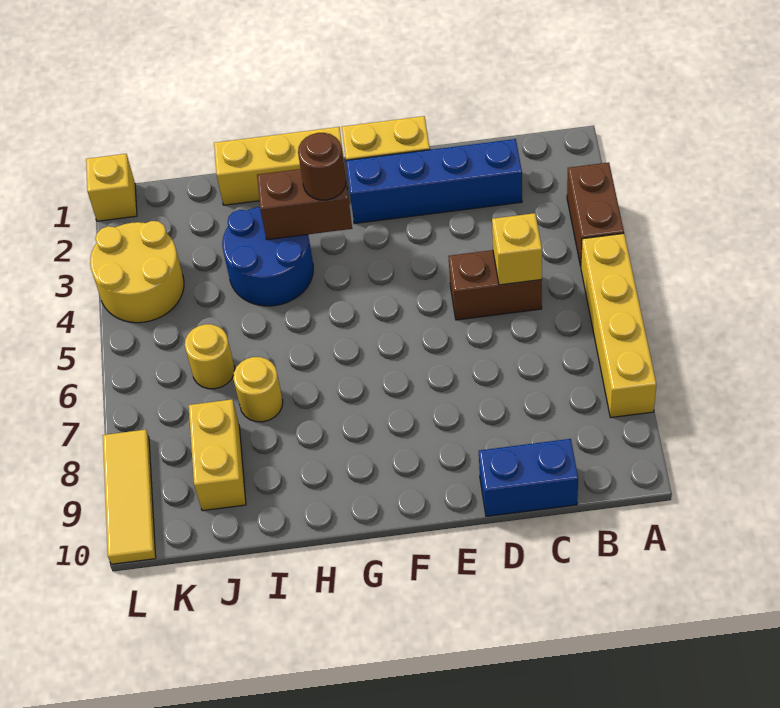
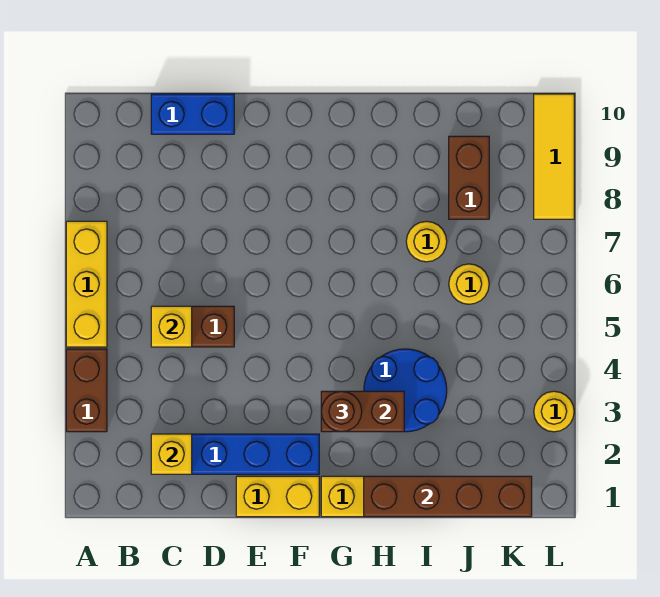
yellow 1x4 brick [581,234,656,418] -> yellow 1x3 brick [66,221,107,347]
none -> brown 1x4 brick [364,476,532,517]
yellow 1x2 brick [189,399,246,511] -> brown 1x2 brick [449,136,489,219]
yellow 2x2 round brick [90,221,184,323] -> yellow 1x1 round brick [534,391,574,432]
yellow 1x1 brick [86,154,137,221] -> yellow 1x1 brick moved to [151,434,192,474]

